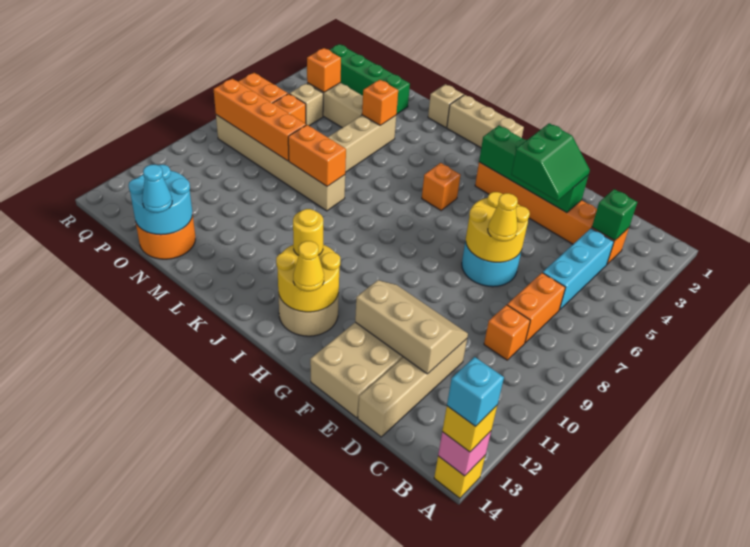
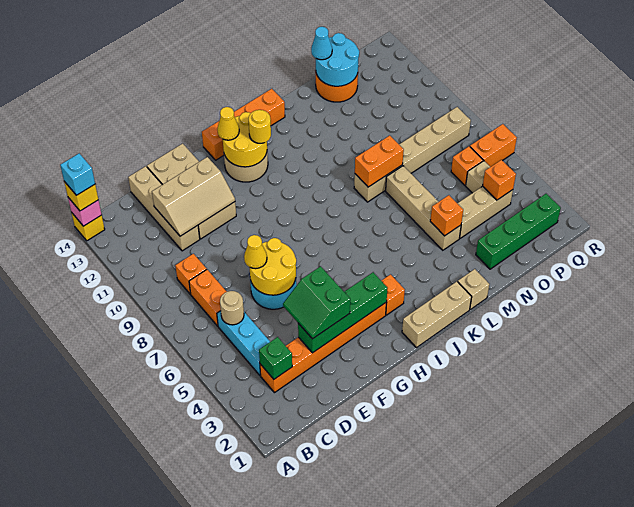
none -> tan 1x1 round brick [220,291,244,325]
orange 1x1 brick [422,163,460,210] -> orange 1x1 brick moved to [381,275,405,315]
orange 1x4 brick [214,79,306,161] -> orange 1x4 brick moved to [202,89,285,160]

